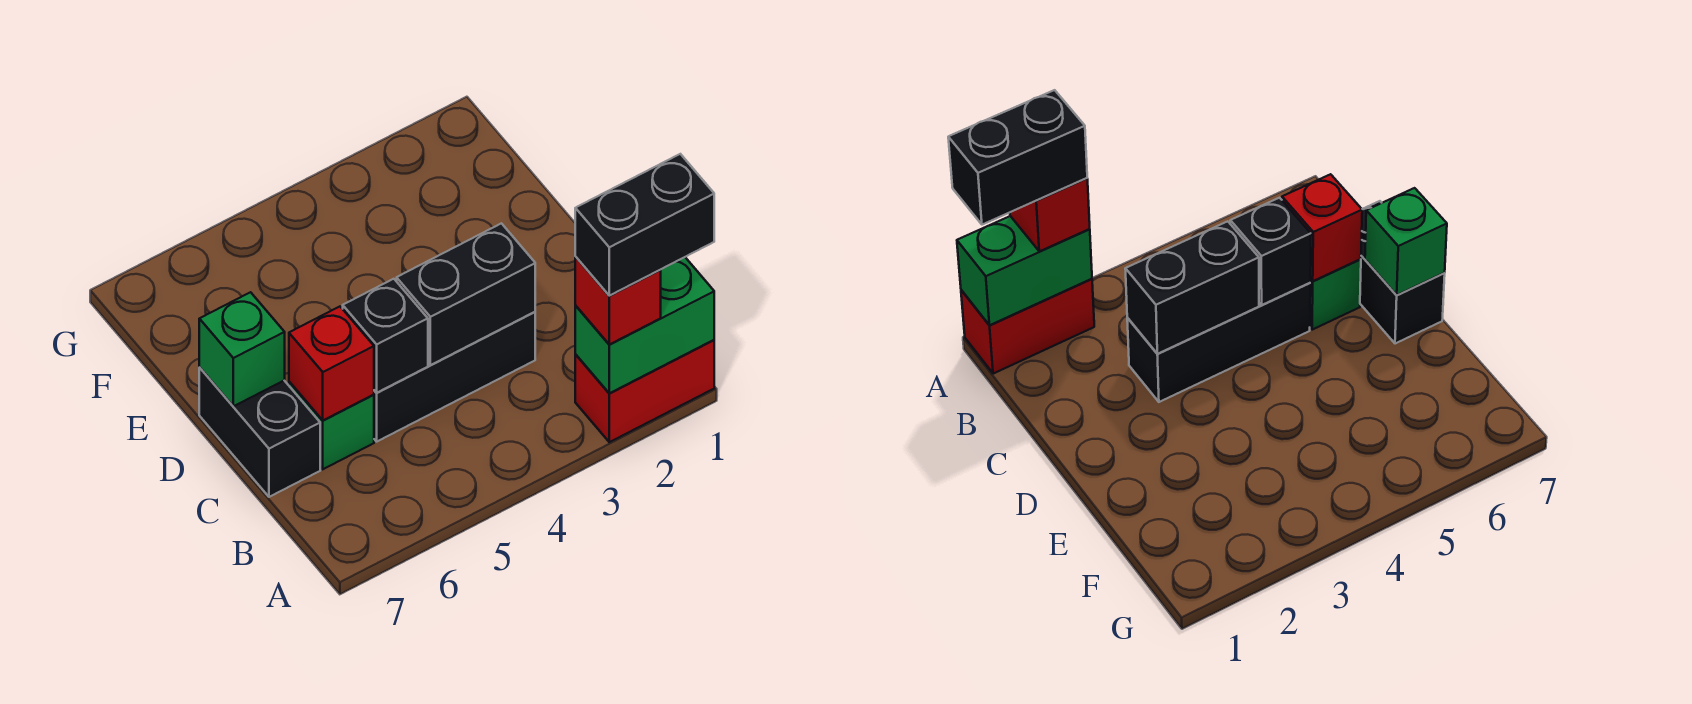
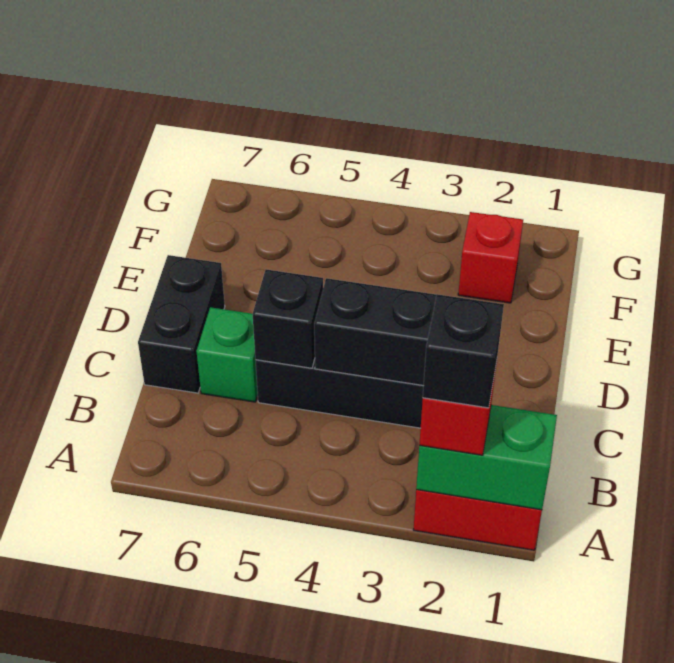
black 1x2 brick [575,154,714,296] -> black 1x1 brick [423,294,504,408]
red 1x1 brick [289,307,374,420] -> red 1x1 brick moved to [458,212,523,303]
green 1x1 brick [199,292,285,406] -> none

